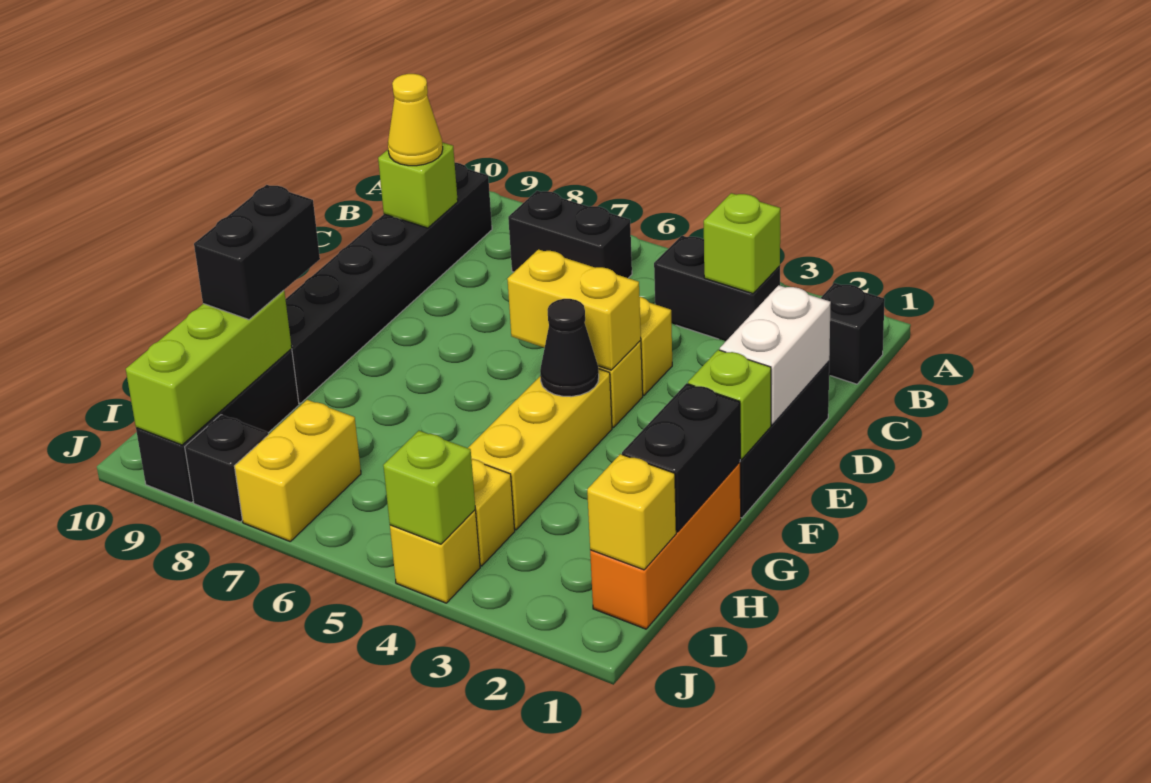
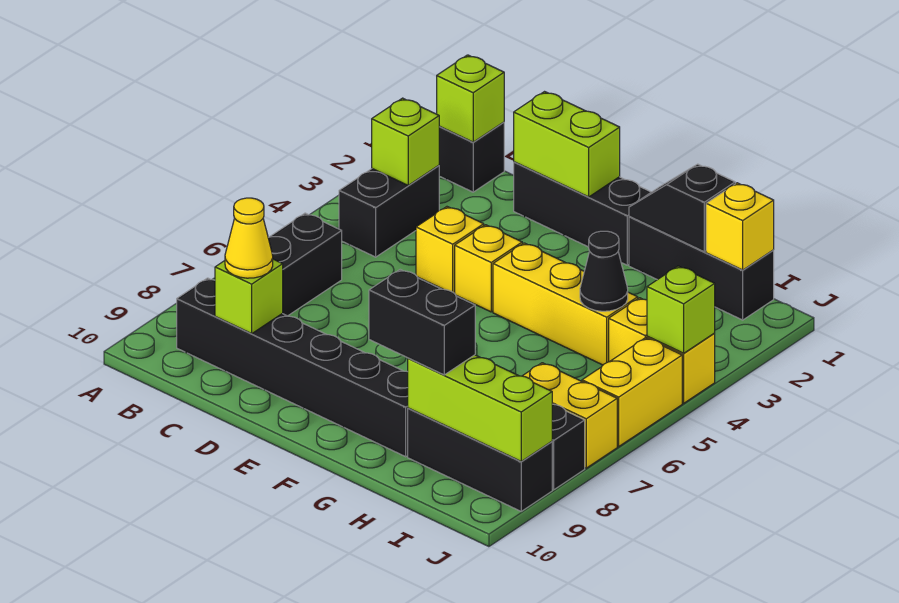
white 1x2 brick [720,285,831,425] -> lime 1x2 brick [514,92,620,197]
yellow 1x2 brick [507,249,641,370] -> yellow 1x2 brick moved to [582,338,682,446]
lime 1x1 brick [688,350,771,459] -> lime 1x1 brick moved to [437,55,504,142]
black 1x1 cone [540,299,599,397] -> black 1x1 cone moved to [580,231,628,311]
orange 1x3 brick [590,462,741,629] -> black 1x3 brick [629,217,774,320]
black 1x2 brick [622,383,740,532] -> black 1x2 slope [629,164,735,252]

